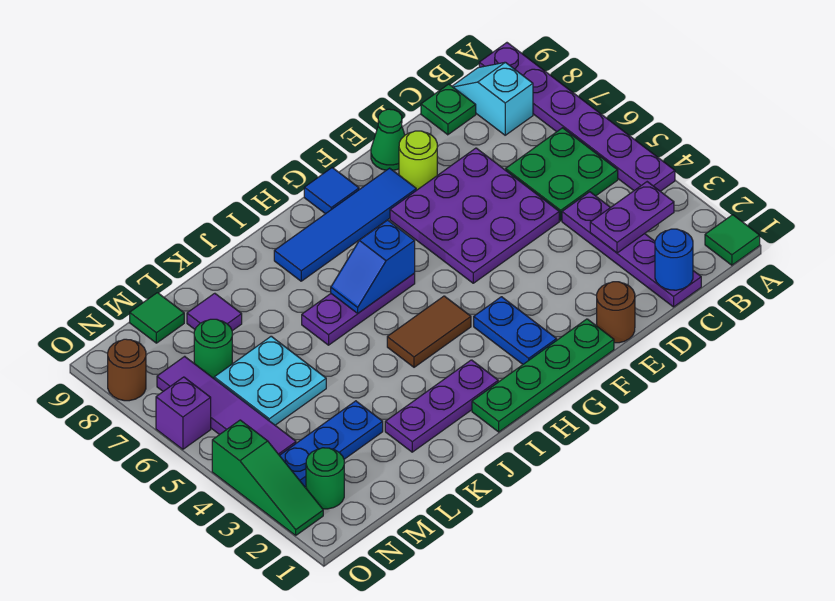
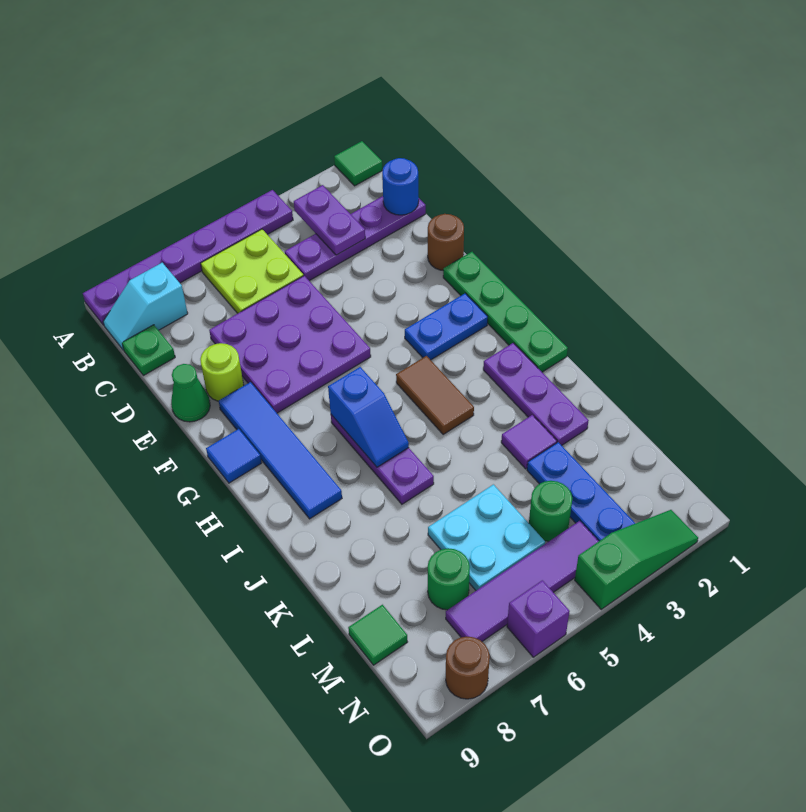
green 2x2 plate [506,128,618,221] -> lime 2x2 plate [201,229,303,313]
purple 1x1 tile [187,293,242,331] -> purple 1x1 tile moved to [501,415,557,469]
green 1x1 round brick [306,448,344,509] -> green 1x1 round brick moved to [529,481,572,541]

